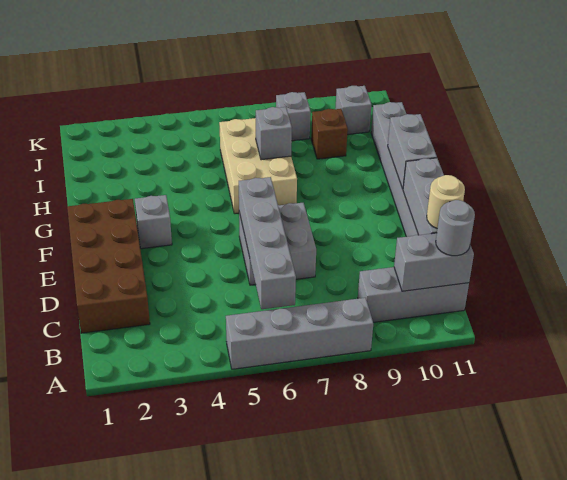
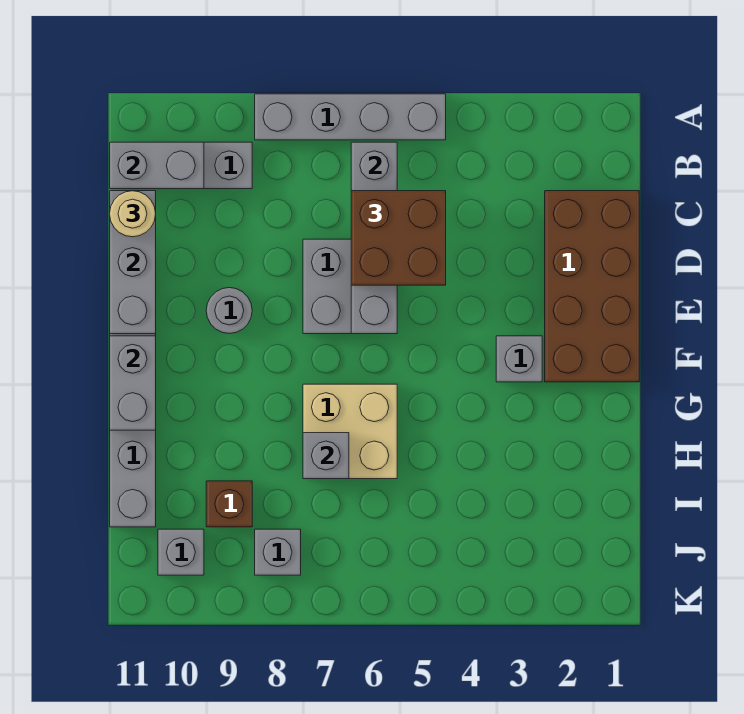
grey 1x1 round brick [436,200,475,256] -> grey 1x1 round brick moved to [206,288,252,334]
none -> brown 2x2 brick [351,191,446,285]
tan 2x3 brick [219,118,297,214] -> tan 2x2 brick [303,384,397,479]

